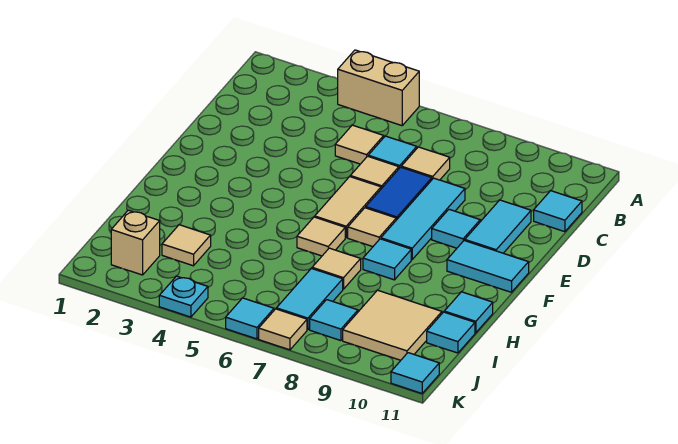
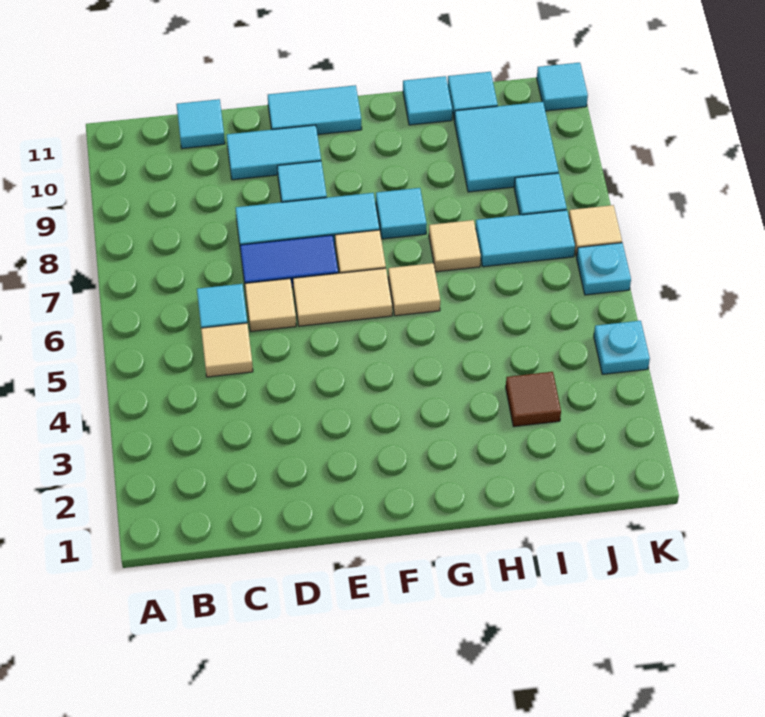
tan 1x2 brick [338,50,419,126] -> none
tan 1x1 tile [401,147,450,180] -> none
cyan 1x2 tile [447,240,529,292] -> cyan 1x2 tile turned to [268,85,362,135]
tan 1x1 tile [162,225,211,266] -> brown 1x1 tile [506,372,561,427]
tan 2x2 tile [343,290,442,360] -> cyan 2x2 tile [454,102,559,192]
tan 1x1 brick [111,210,160,275] -> none
cyan 1x1 tile [226,298,274,339] -> cyan 1x1 plate [576,243,631,295]

